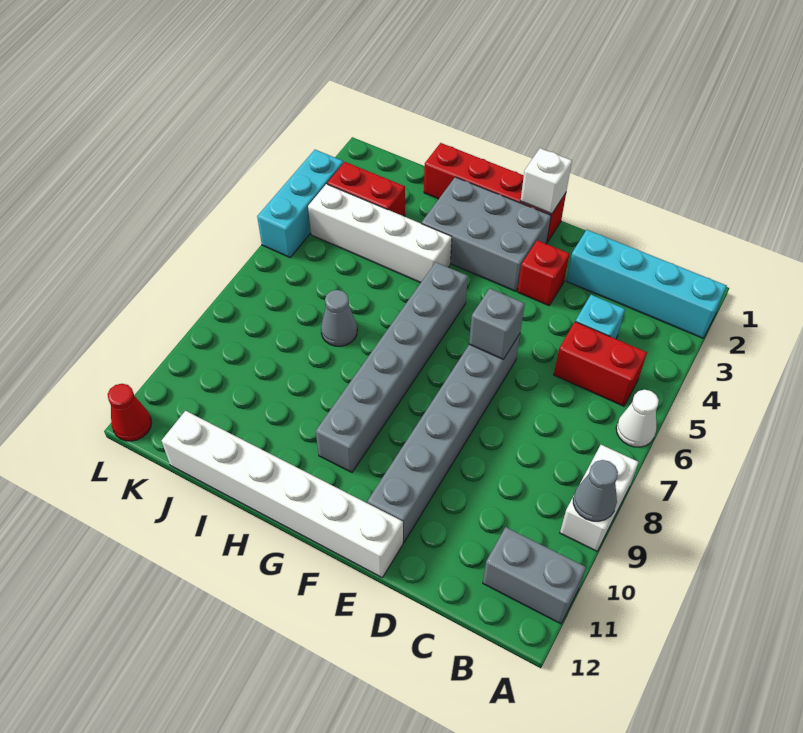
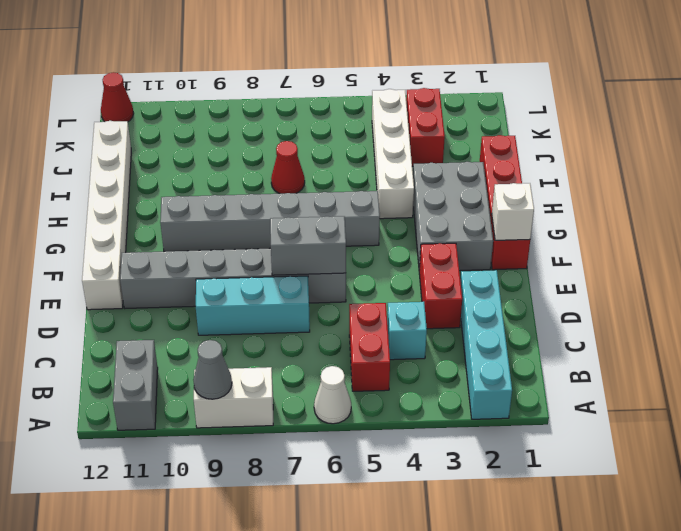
red 1x1 brick [518,240,569,306] -> red 1x2 brick [419,243,462,329]
grey 1x1 brick [469,288,525,359] -> grey 1x2 brick [270,216,346,275]
grey 1x1 cone [321,290,357,346] -> red 1x1 cone [271,141,305,194]
cyan 1x3 brick [257,150,343,257] -> cyan 1x3 brick moved to [196,276,310,335]

